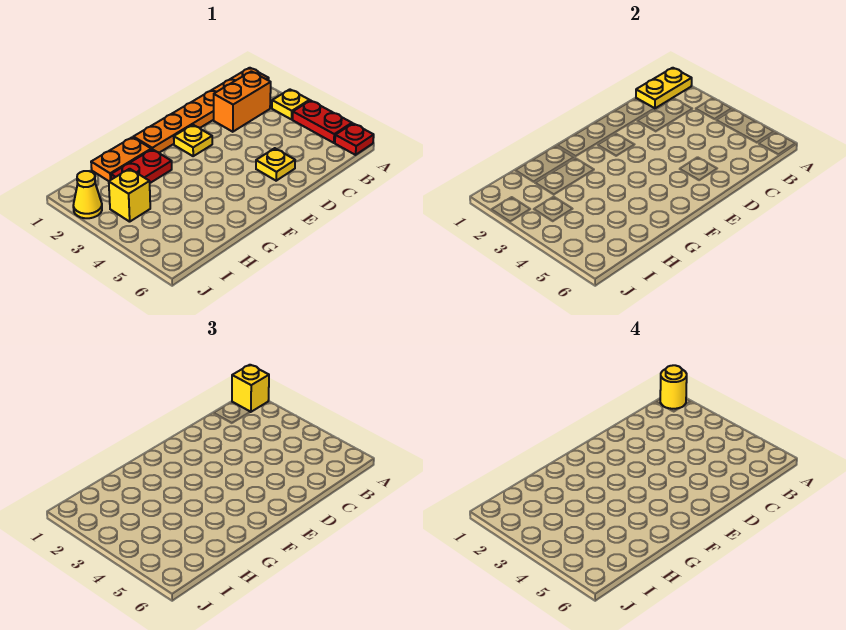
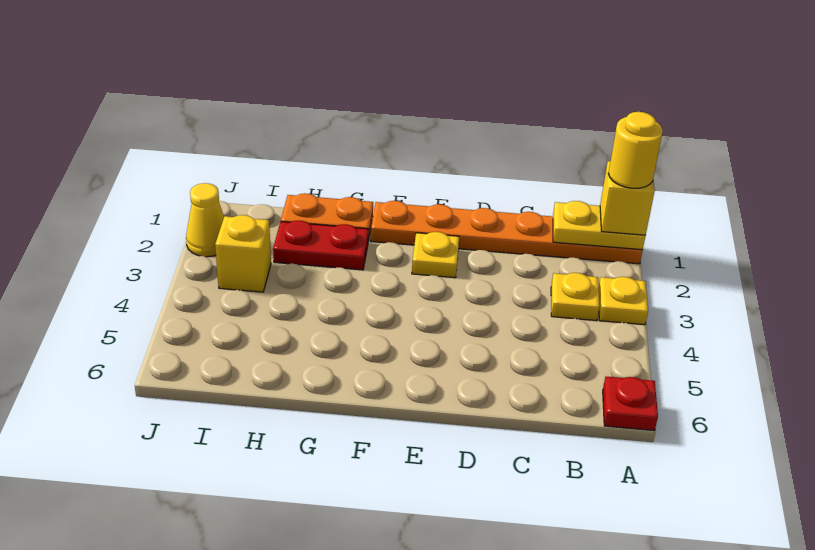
red 1x2 plate [293,100,352,143] -> none
orange 1x2 brick [214,71,271,132] -> none
yellow 1x1 plate [256,148,295,181] -> yellow 1x1 plate moved to [551,273,600,321]

